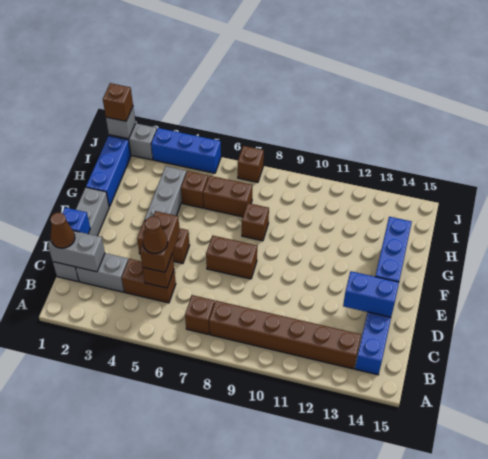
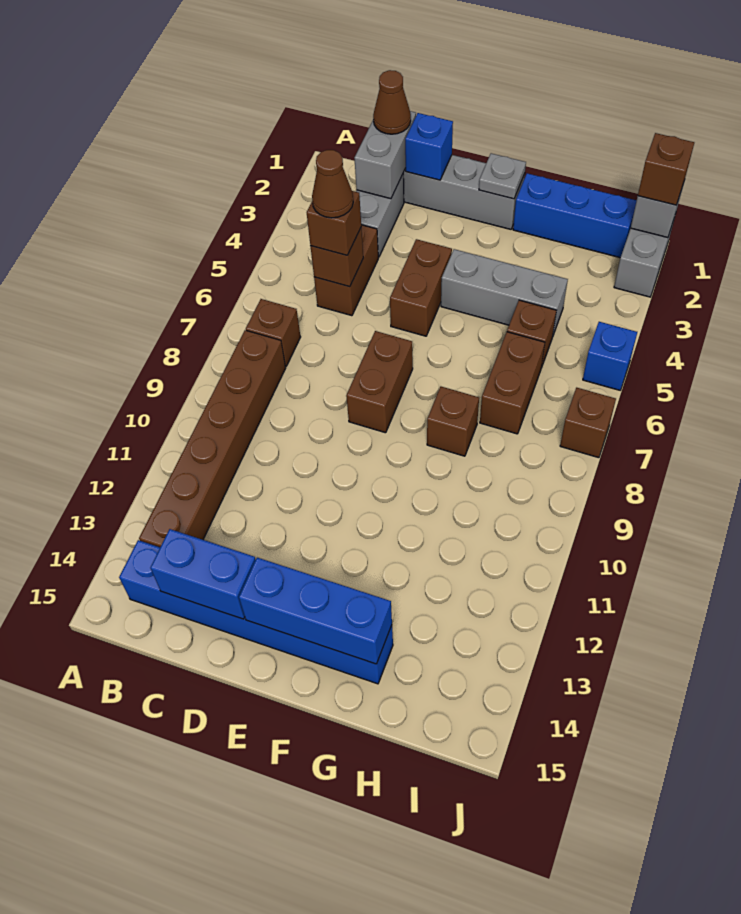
brown 1x2 brick [140,211,180,272] -> brown 1x1 brick [307,191,361,255]
blue 1x2 brick [343,271,399,317] -> blue 1x2 brick turned to [150,529,256,619]
none -> grey 1x1 plate [479,153,526,199]
blue 1x3 brick [151,128,221,173] -> blue 1x1 brick [583,322,637,390]

